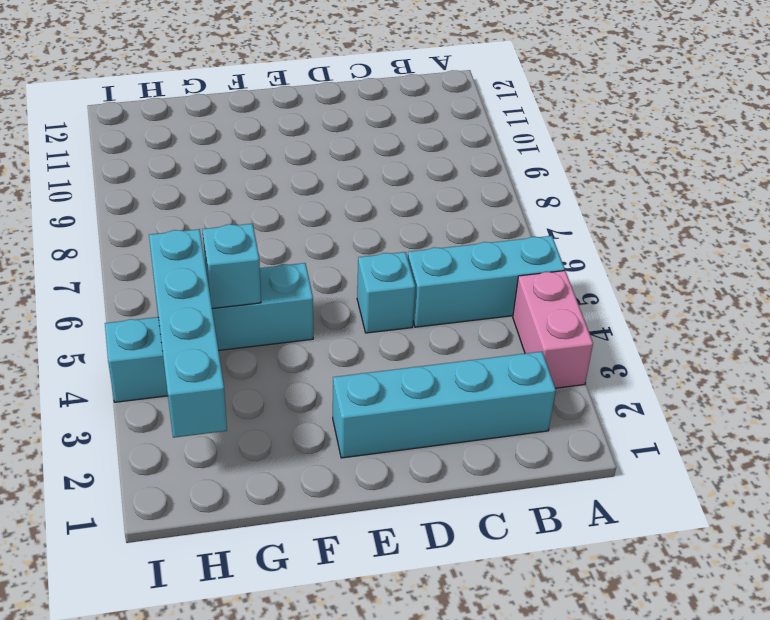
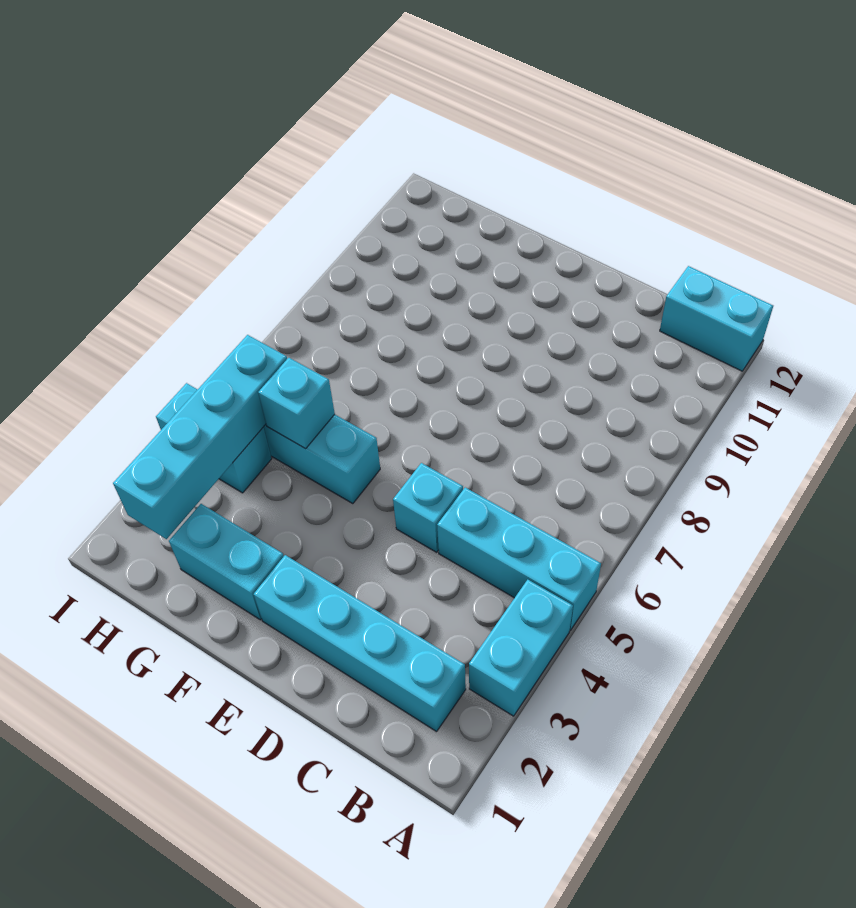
pink 1x2 brick [513,271,593,388] -> cyan 1x2 brick [469,580,573,716]
none -> cyan 1x2 brick [660,266,773,371]
none -> cyan 1x2 brick [169,504,284,620]

